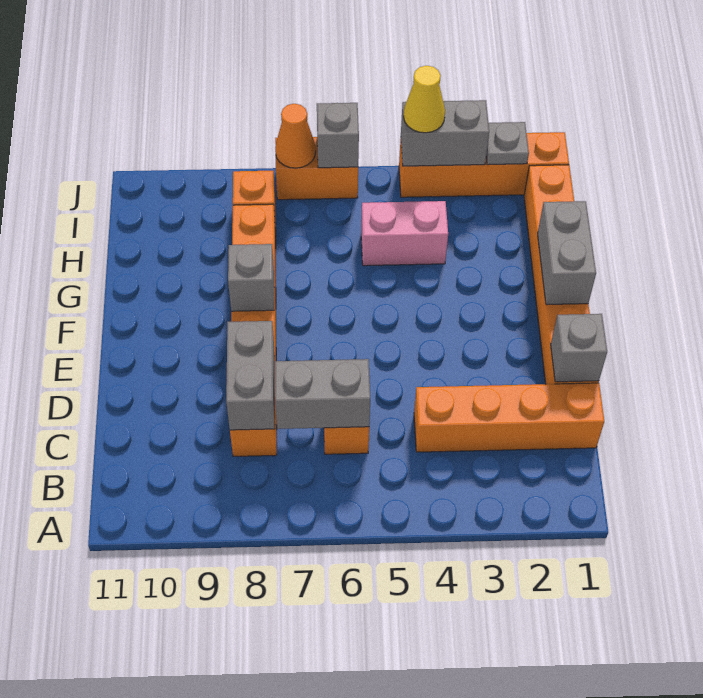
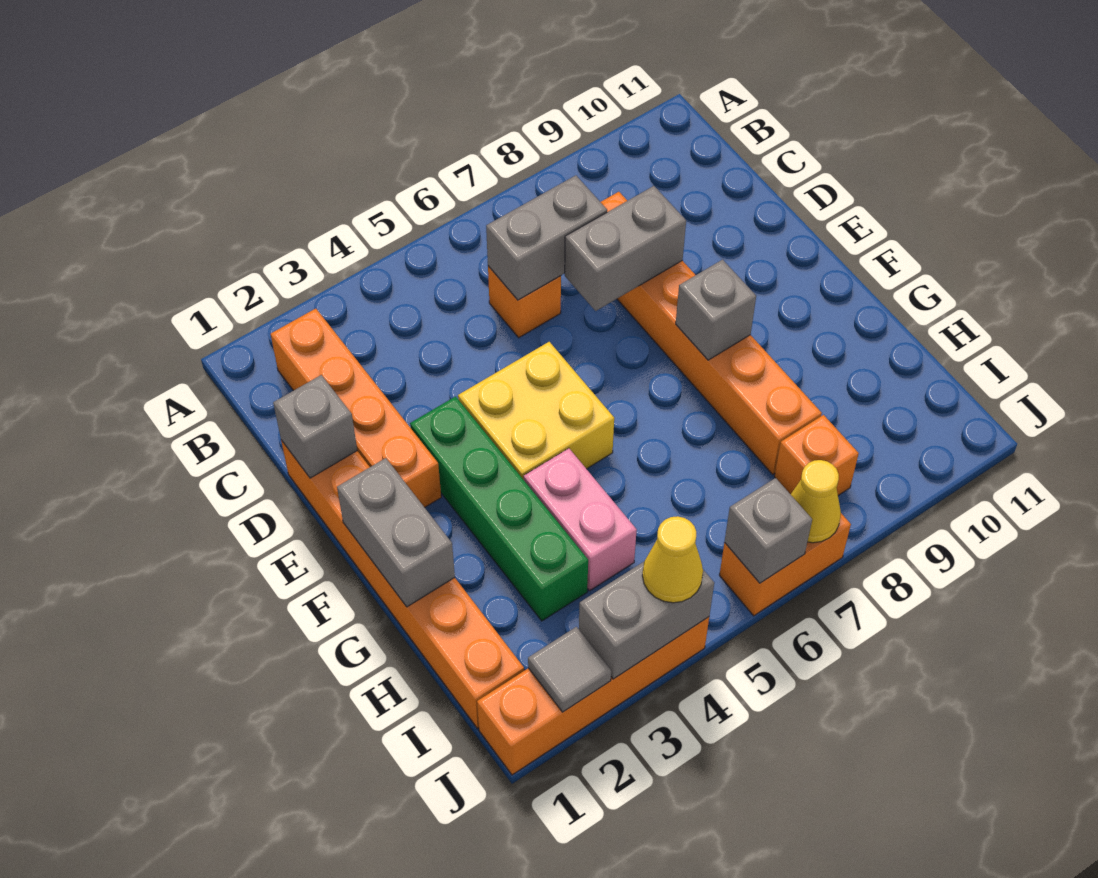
orange 1x4 brick [414,383,604,452] -> orange 1x4 brick turned to [271,309,441,507]
grey 1x2 brick [226,321,275,430] -> grey 1x2 brick turned to [565,186,686,311]
none -> green 1x4 brick [410,396,588,621]
none -> yellow 2x2 brick [458,342,614,480]
pink 1x2 brick [361,201,448,266] -> pink 1x2 brick turned to [524,448,637,591]
grey 1x1 plate [486,122,529,165] -> grey 1x1 tile [528,627,611,712]
orange 1x1 cone [275,104,316,168] -> yellow 1x1 cone [791,460,841,543]

